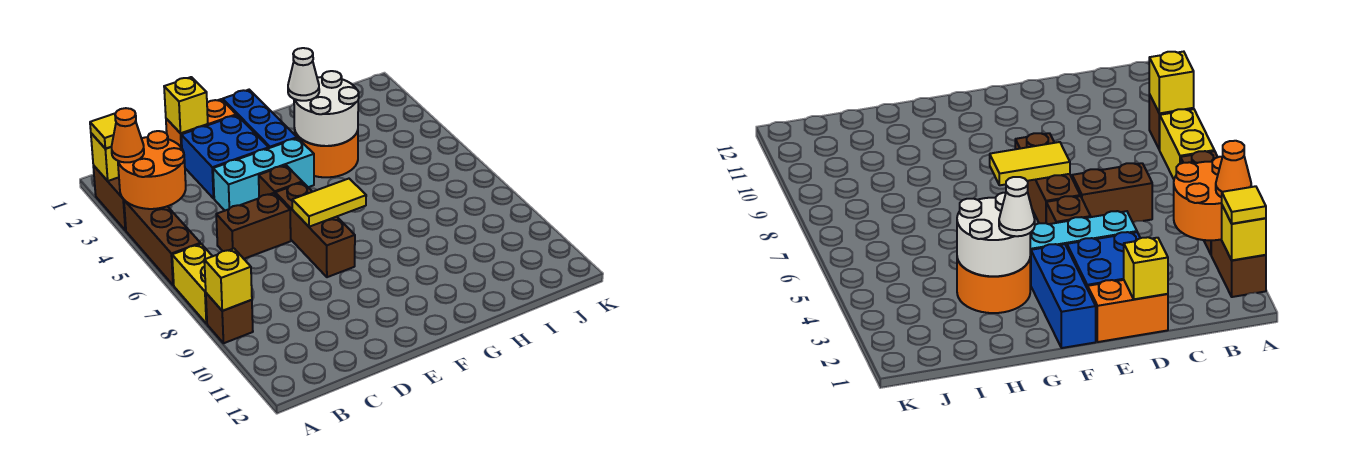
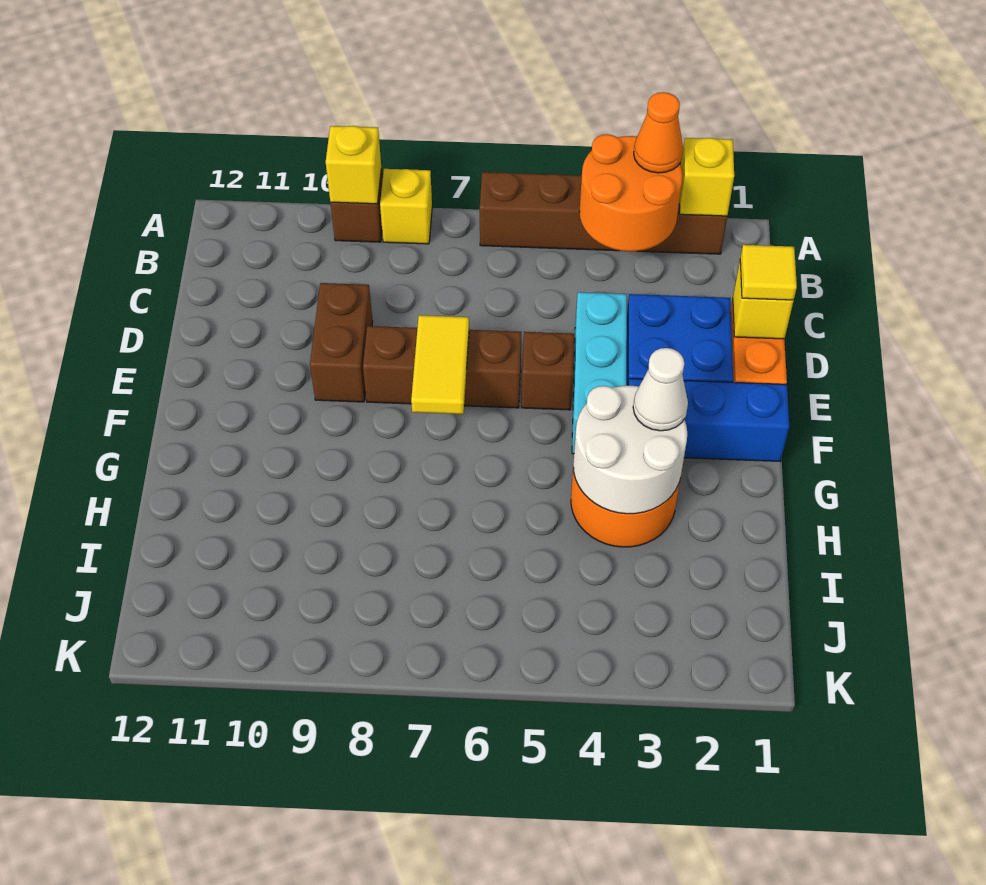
yellow 1x1 tile [90,114,116,149] -> yellow 1x1 tile moved to [740,245,797,300]
yellow 1x2 brick [172,244,212,324] -> yellow 1x1 brick [380,169,432,244]
brown 1x2 brick [216,193,291,259] -> brown 1x2 brick moved to [310,283,373,402]

